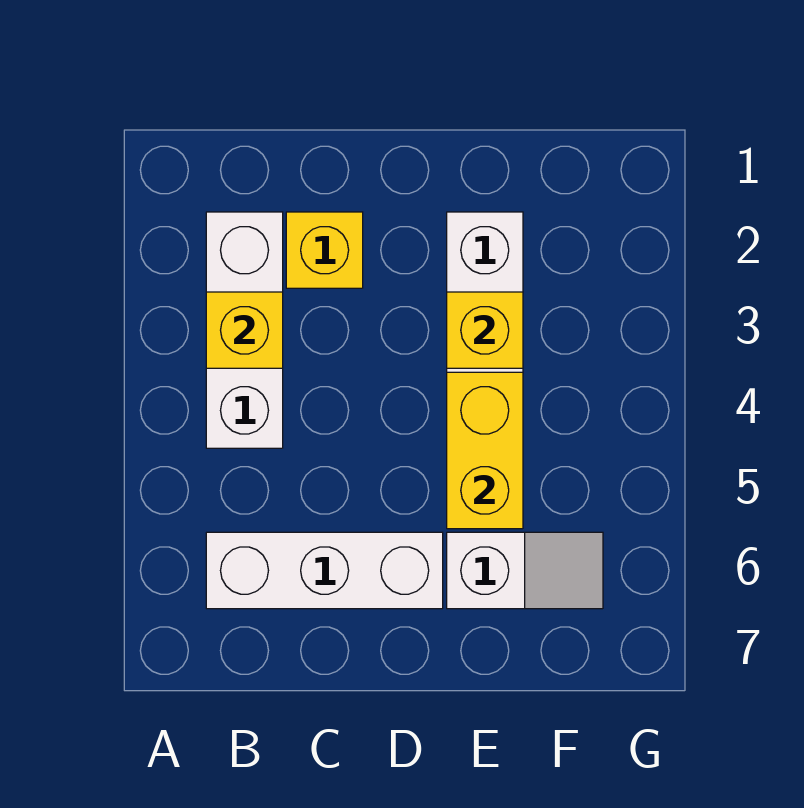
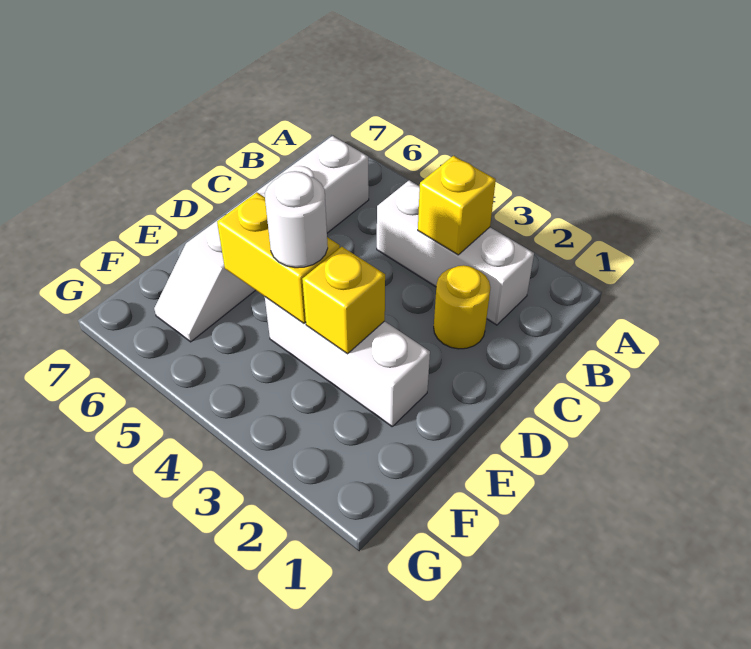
yellow 1x1 brick [286,212,363,288] -> yellow 1x1 round brick [434,265,490,349]
none -> white 1x1 round brick [265,171,328,268]

